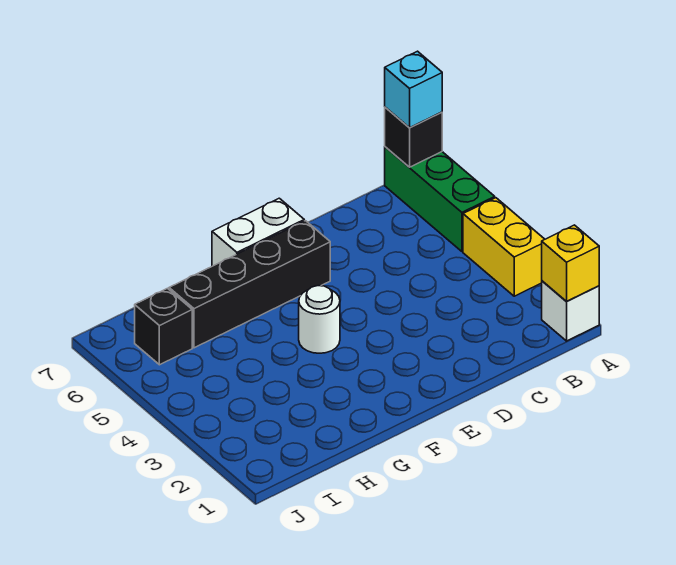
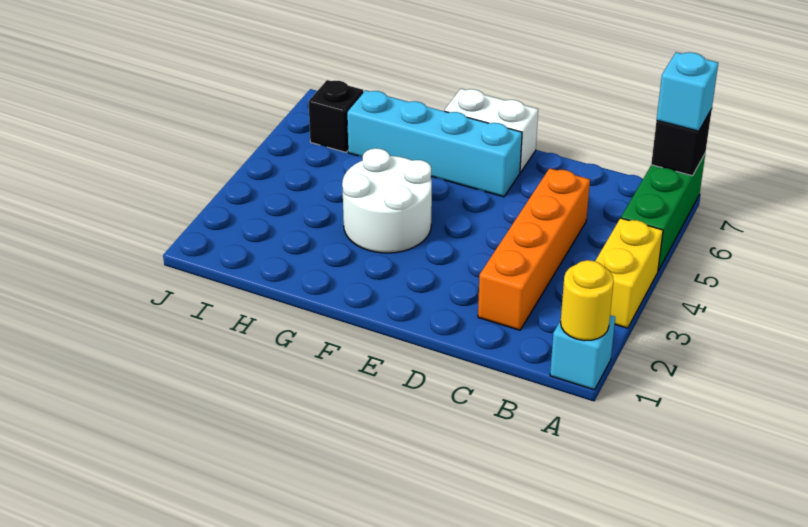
white 1x1 brick [542,281,599,341] -> cyan 1x1 brick [550,315,615,390]
yellow 1x1 brick [542,225,599,302] -> yellow 1x1 round brick [561,260,614,341]
none -> orange 1x4 brick [478,168,590,330]
black 1x4 brick [169,221,330,348] -> cyan 1x4 brick [347,90,522,197]
white 1x1 round brick [299,286,340,353] -> white 2x2 round brick [342,148,432,253]

